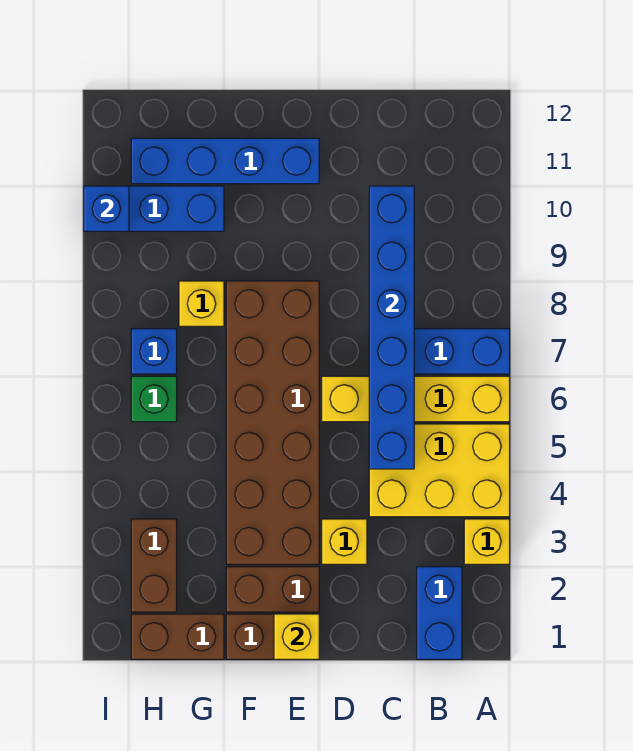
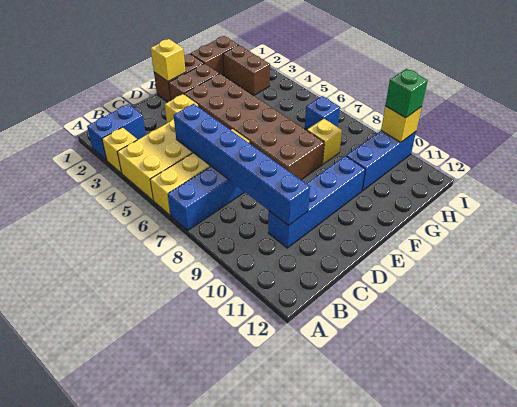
blue 1x2 brick [417,567,462,659] -> blue 1x2 brick turned to [87,104,146,160]
blue 1x4 brick [131,138,319,184] -> blue 1x4 brick moved to [268,156,365,248]
green 1x1 brick [131,376,177,422] -> green 1x1 brick moved to [385,69,428,118]
blue 1x1 brick [84,186,129,231] -> yellow 1x1 brick [381,106,422,142]

